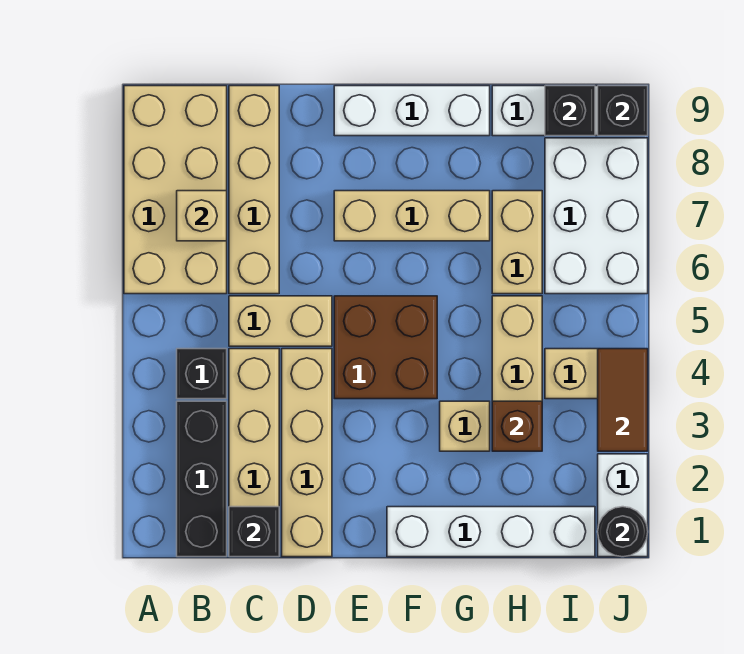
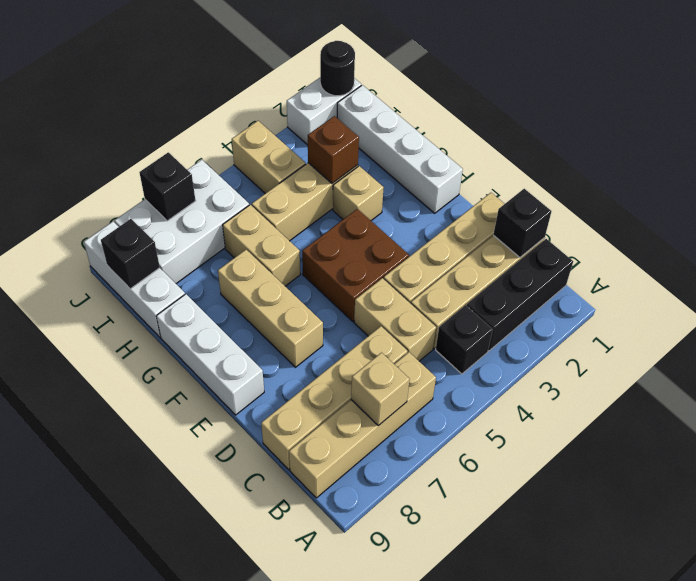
tan 2x4 brick [124,86,227,294] -> tan 1x4 brick [289,352,436,498]
tan 1x2 brick [492,191,542,294] -> tan 1x2 brick turned to [223,205,300,286]
brown 1x2 tile [598,349,648,451] -> none
black 1x1 brick [598,86,648,136] -> black 1x1 brick moved to [139,152,196,221]

